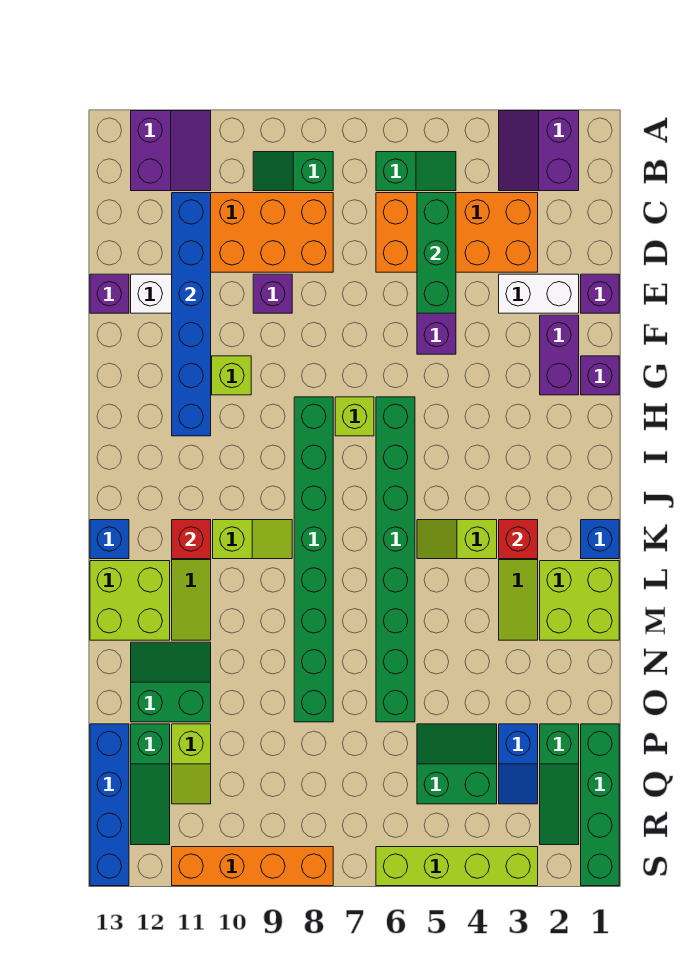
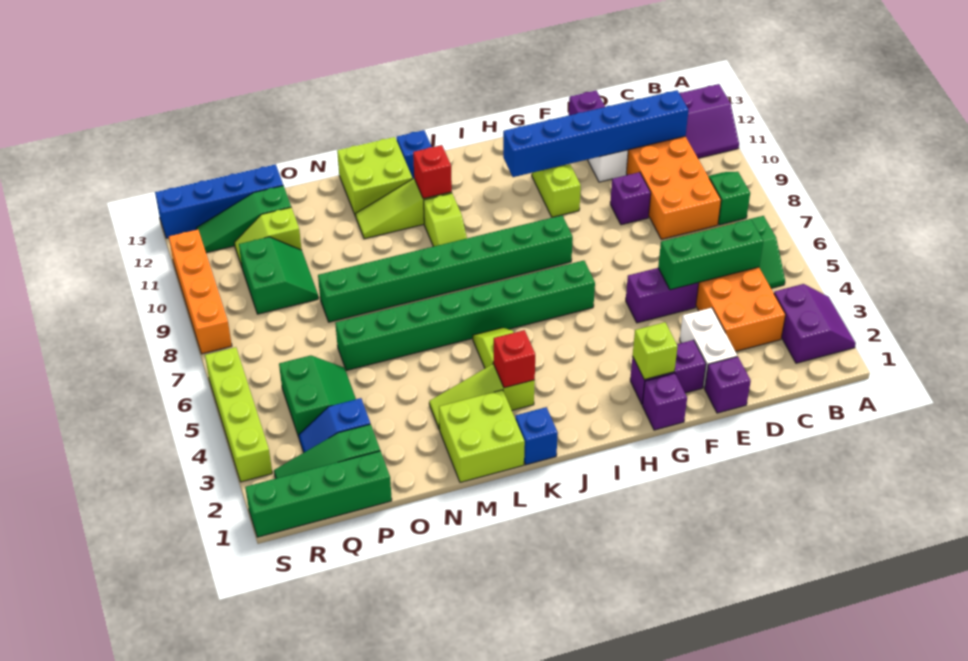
purple 2x2 slope [499,111,579,191] -> purple 2x2 slope turned to [774,284,856,363]
lime 1x1 brick [335,397,374,436] -> lime 1x1 brick moved to [633,322,678,380]
green 2x2 slope [131,642,211,722] -> green 2x2 slope moved to [239,237,318,314]

